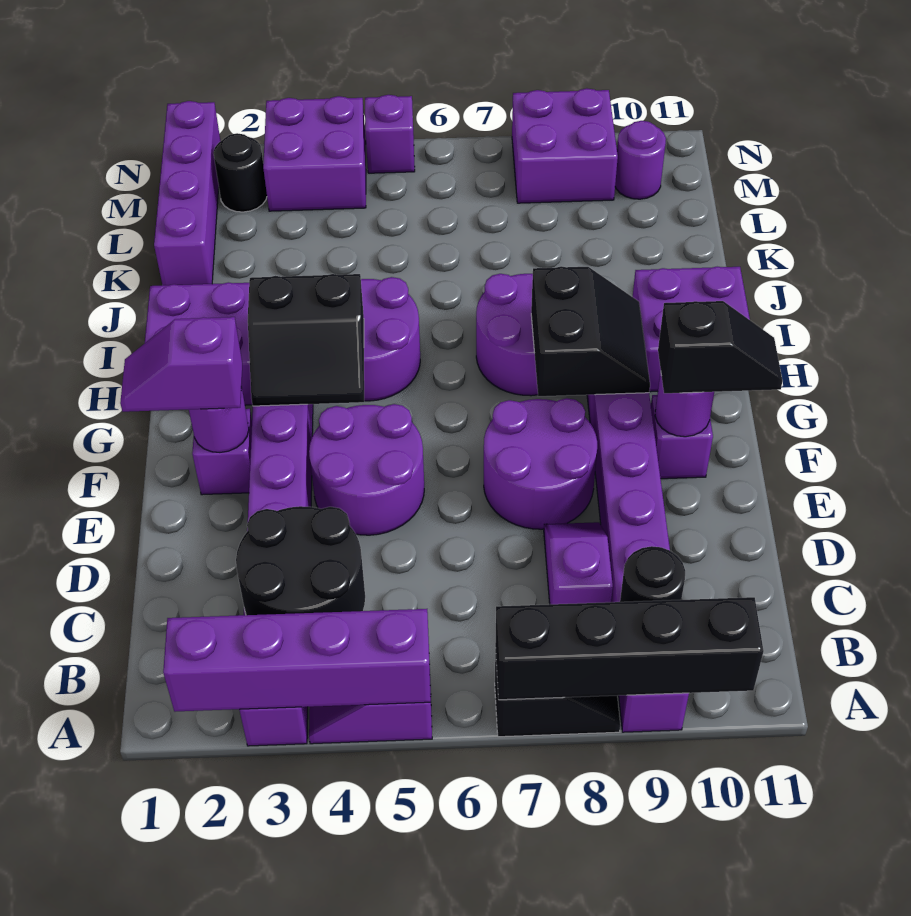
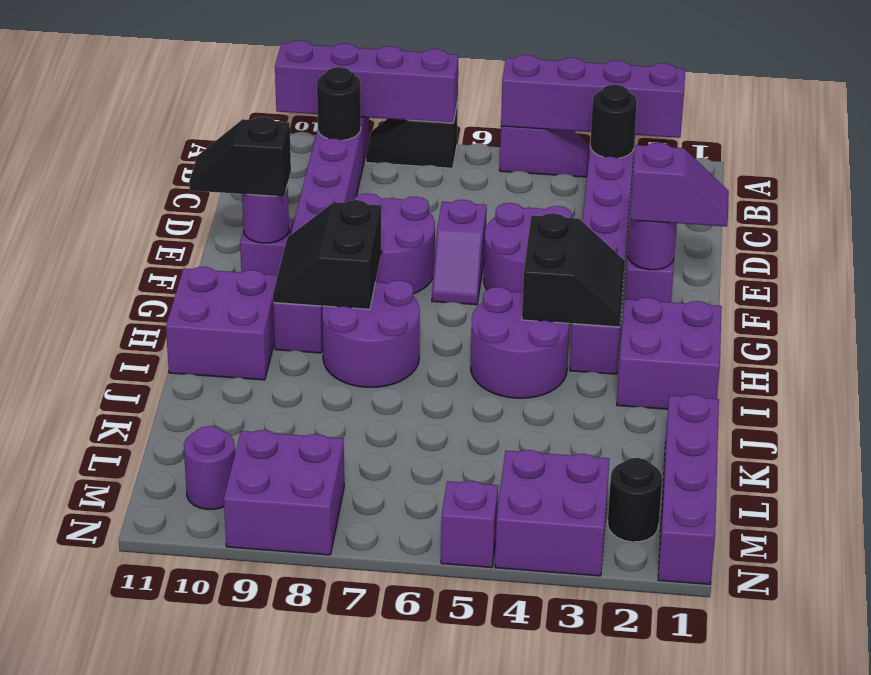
black 1x4 brick [495,597,764,700] -> purple 1x4 brick [275,41,459,123]
black 2x2 round brick [236,506,365,615] -> black 1x1 round brick [590,85,637,158]
purple 1x2 slope [544,522,613,604] -> purple 1x2 slope moved to [432,200,487,305]
black 2x2 slope [248,274,364,406] -> black 2x2 slope turned to [522,213,625,327]

